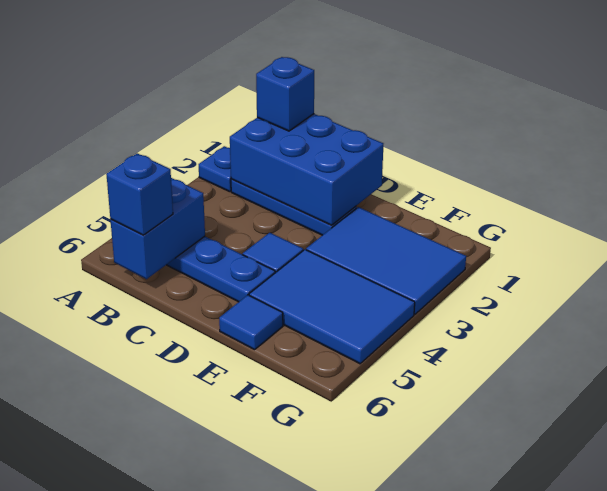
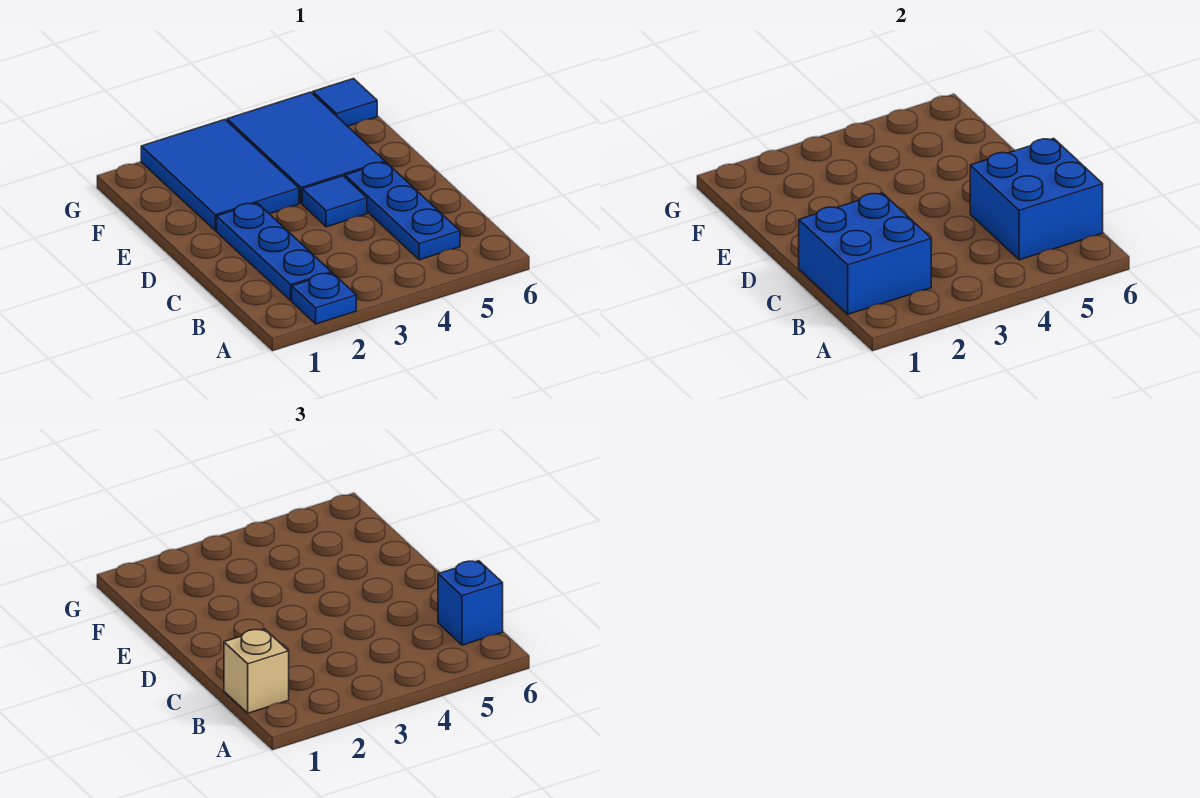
blue 2x3 brick [230,114,383,225] -> blue 2x2 brick [799,193,931,314]
blue 1x1 brick [256,57,314,131] -> tan 1x1 brick [224,629,289,713]
blue 1x2 brick [110,178,205,279] -> blue 2x2 brick [970,138,1103,260]
blue 1x1 tile [219,295,283,350] -> blue 1x1 tile moved to [313,79,377,126]

